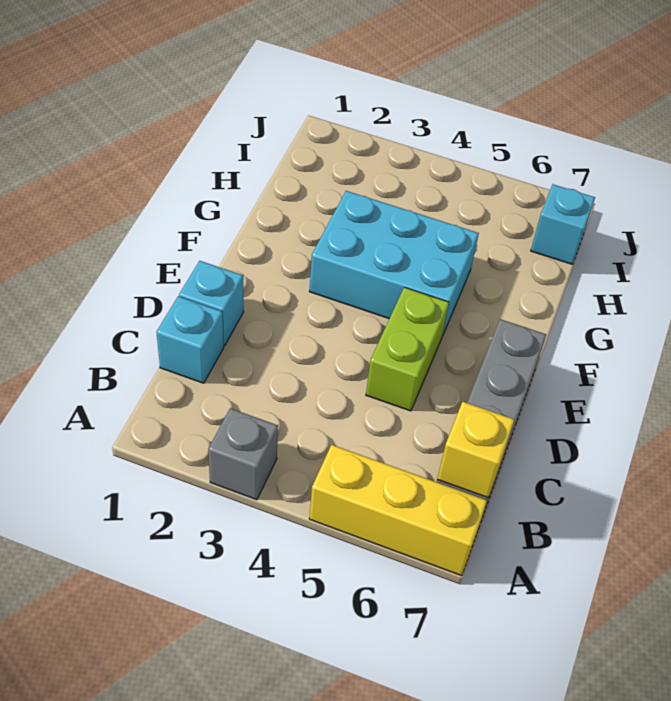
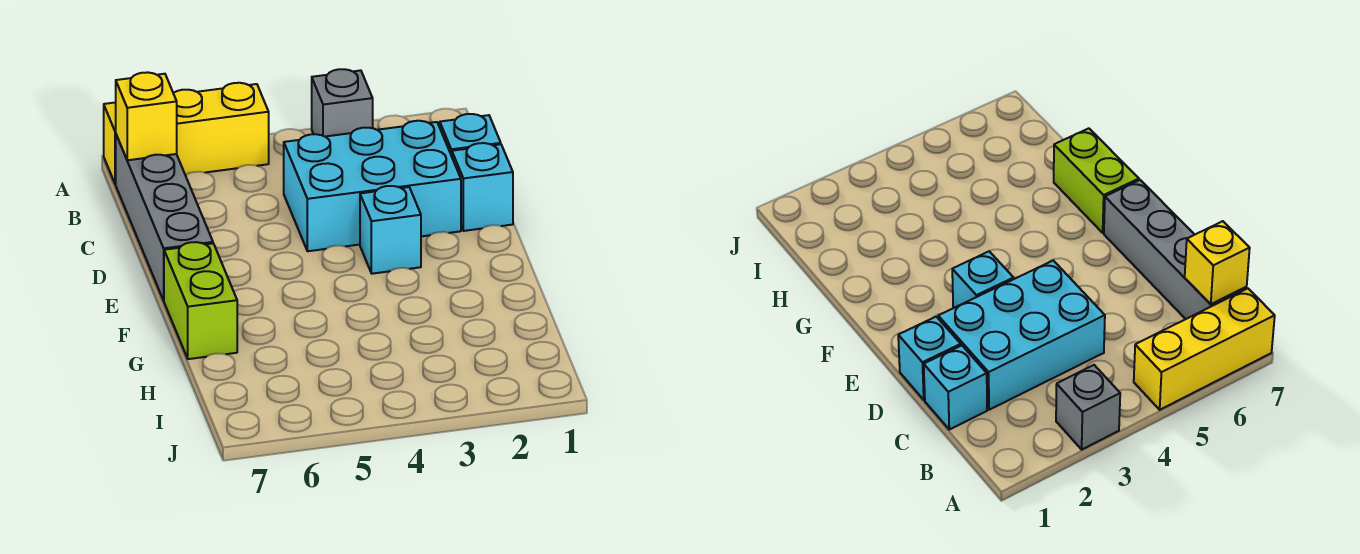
lime 1x2 brick [366,287,449,411] -> lime 1x2 brick moved to [164,242,237,359]
cyan 2x3 brick [309,191,479,336] -> cyan 2x3 brick moved to [284,121,461,251]
cyan 1x1 brick [531,184,595,264] -> cyan 1x1 brick moved to [360,186,421,274]

